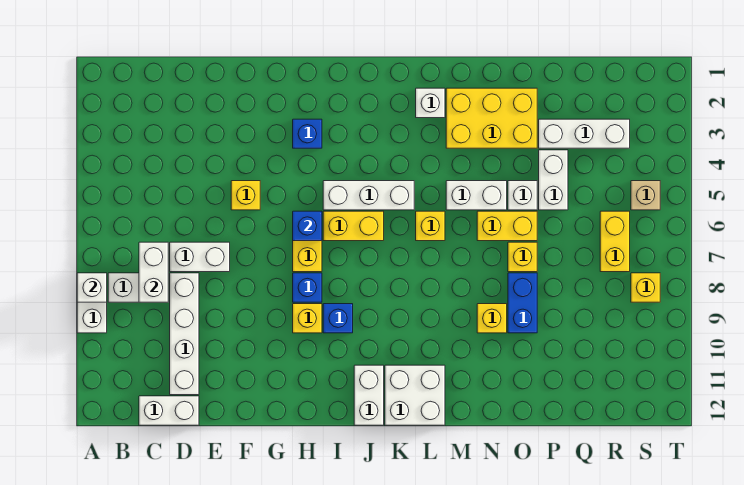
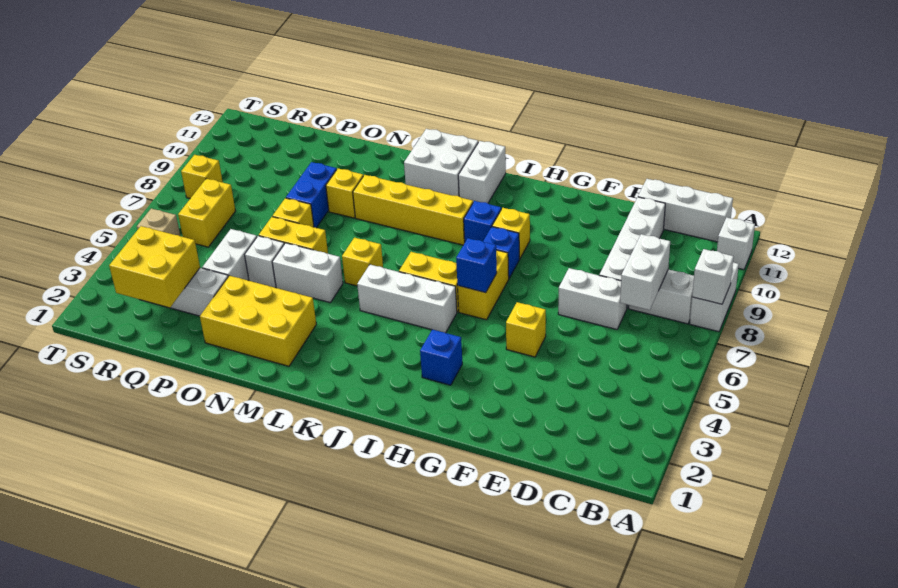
white 1x2 brick [139,396,199,425] -> white 1x3 brick [638,179,733,242]
none -> yellow 1x4 brick [353,175,473,245]
white 1x1 brick [416,88,445,118] -> white 1x1 brick moved to [717,217,755,270]
none -> yellow 2x2 brick [109,226,200,308]

